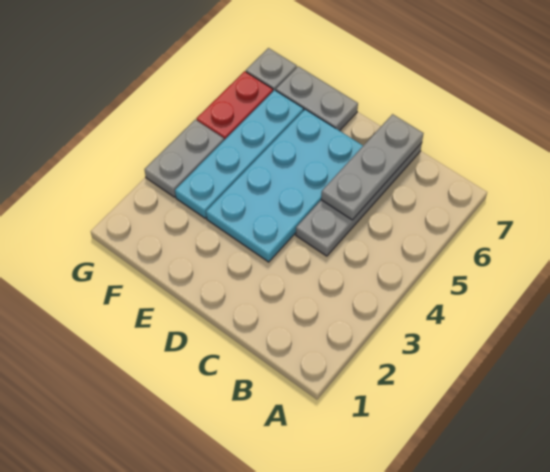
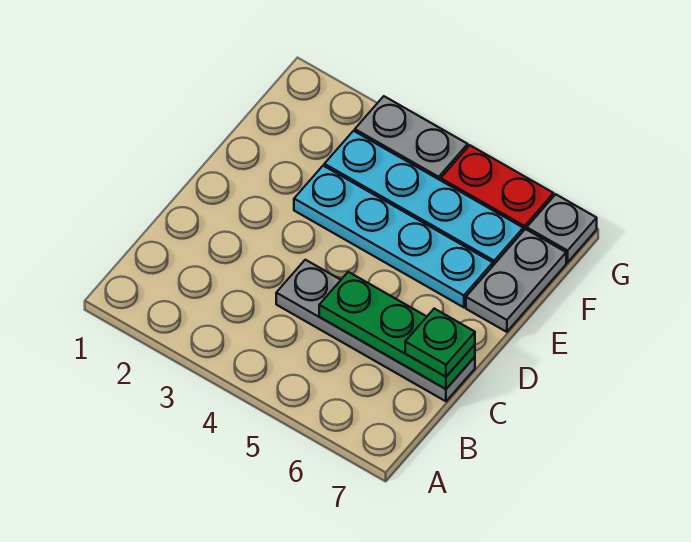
grey 1x3 plate [321,114,423,220] -> green 1x3 plate [319,272,475,389]
none -> green 1x1 plate [405,309,475,377]
cyan 2x4 plate [206,109,363,262] -> cyan 1x4 plate [294,166,493,307]

